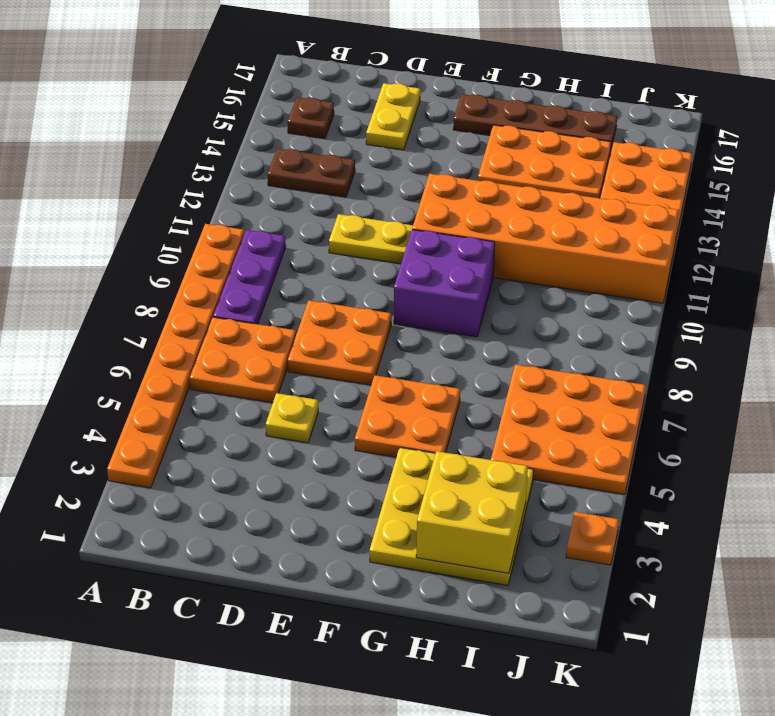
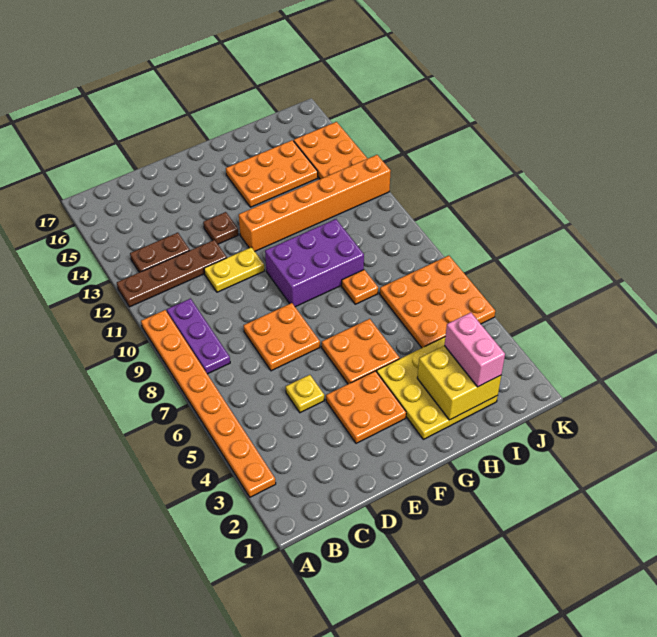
orange 2x2 plate [190,317,296,403] -> orange 2x2 plate moved to [326,371,406,443]
brown 1x1 plate [287,97,334,139] -> brown 1x1 plate moved to [203,212,238,244]
yellow 1x2 plate [366,83,420,150] -> none
purple 2x2 brick [394,230,495,337] -> purple 2x3 brick [265,219,364,307]
orange 2x6 brick [412,174,679,303] -> orange 1x6 brick [239,155,391,251]
brown 1x4 plate [453,94,617,152] -> brown 1x4 plate moved to [117,240,227,307]
none -> pink 1x2 brick [444,313,505,387]
orange 1x1 plate [566,512,619,565] -> orange 1x1 plate moved to [342,270,378,304]

